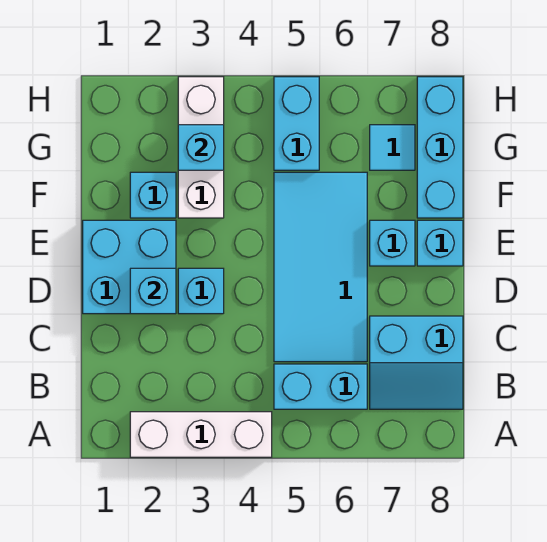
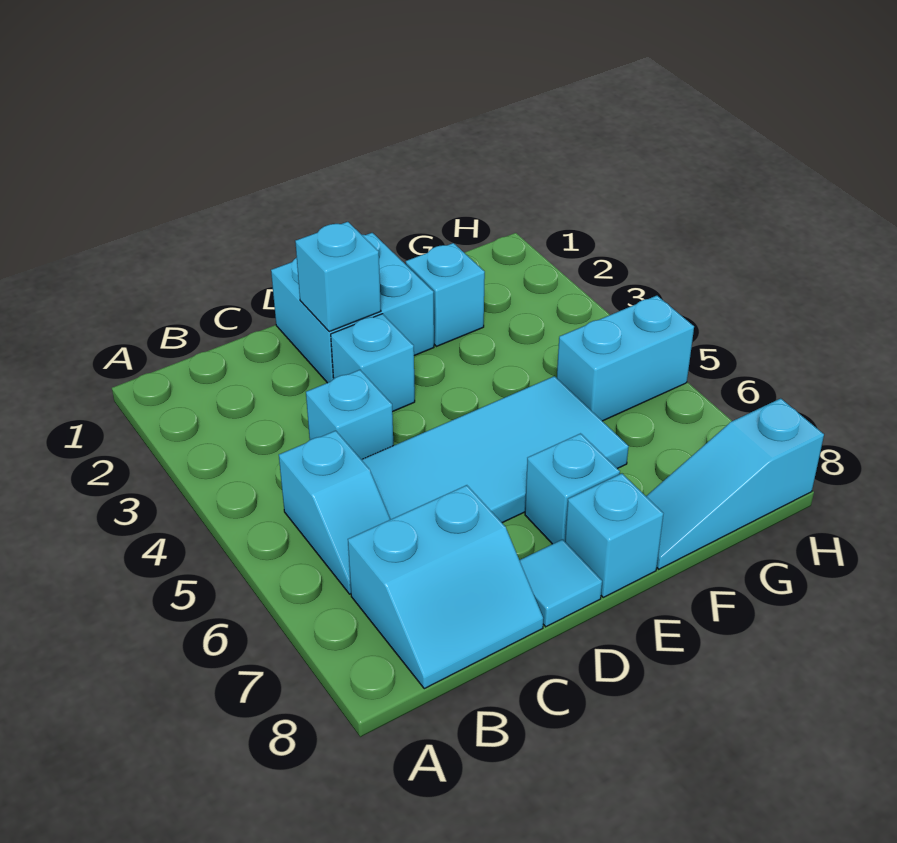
white 1x3 brick [130,412,272,457] -> none
cyan 1x2 brick [274,364,367,409] -> cyan 1x2 slope [279,431,391,594]
cyan 2x2 slope [370,316,463,409] -> cyan 2x2 slope turned to [348,485,543,689]
white 1x3 brick [178,77,224,218] -> none
cyan 1x3 brick [417,77,463,218] -> cyan 1x3 slope [646,398,824,569]
cyan 1x1 brick [178,125,224,170] -> cyan 1x1 brick moved to [306,370,393,460]
cyan 1x1 tile [370,125,415,170] -> cyan 1x1 tile moved to [520,539,602,627]

